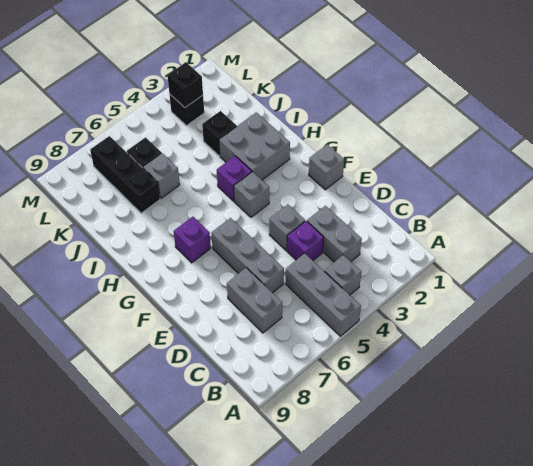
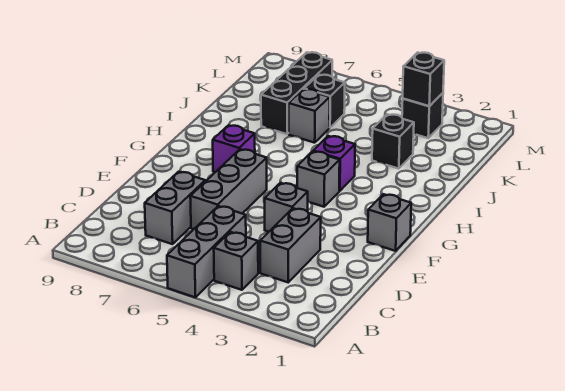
purple 1x1 brick [287,221,324,260] -> none
grey 2x2 brick [219,112,290,180] -> none

